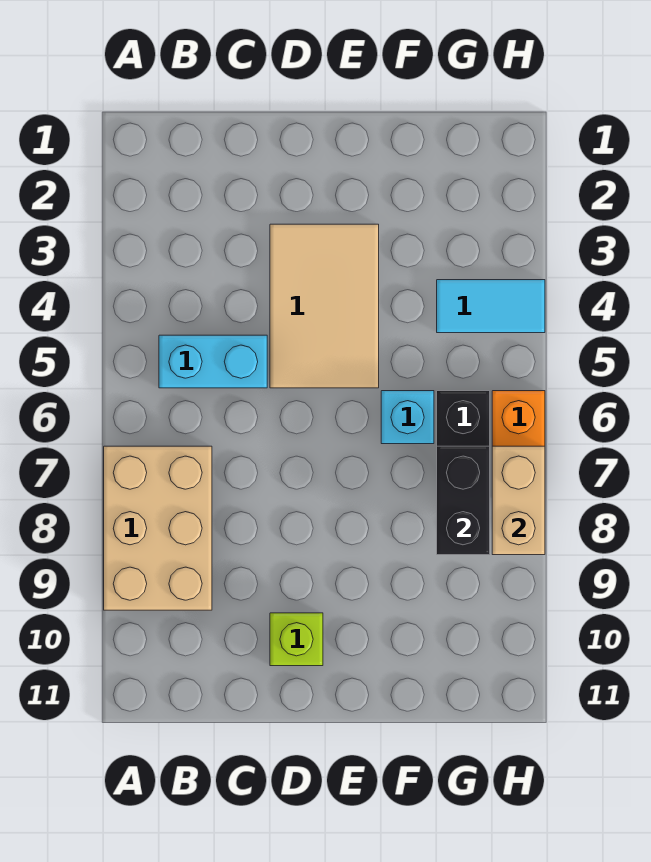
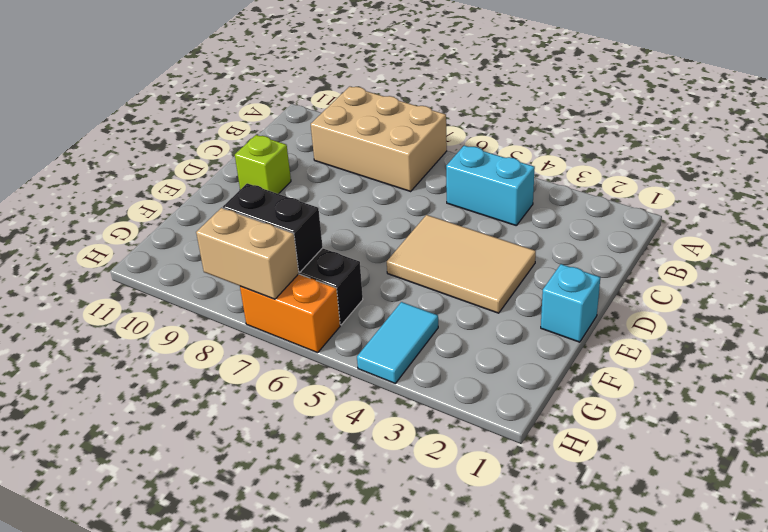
cyan 1x2 brick [159,335,267,388] -> cyan 1x2 brick turned to [446,146,535,225]
cyan 1x1 brick [381,391,434,444] -> cyan 1x1 brick moved to [541,264,600,342]

